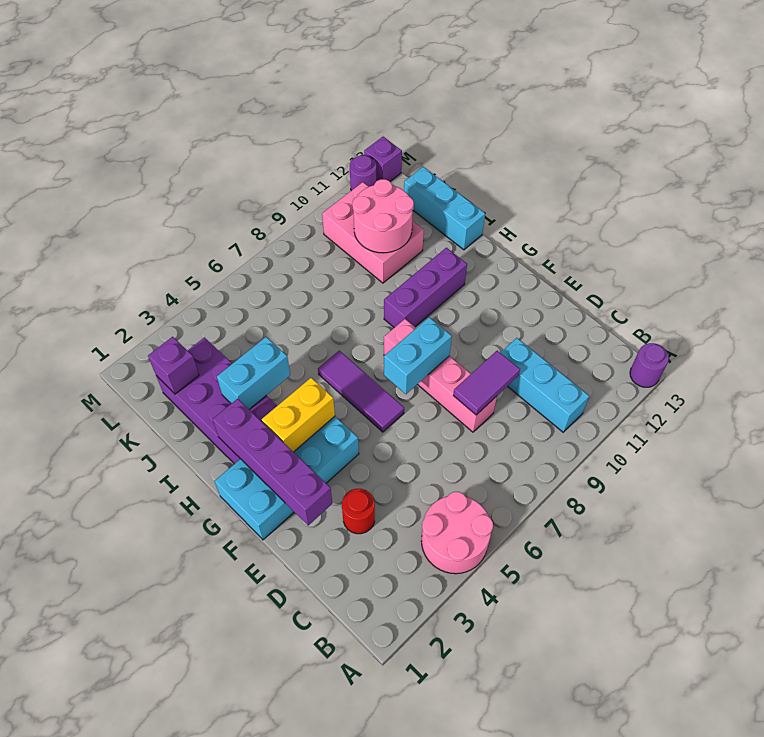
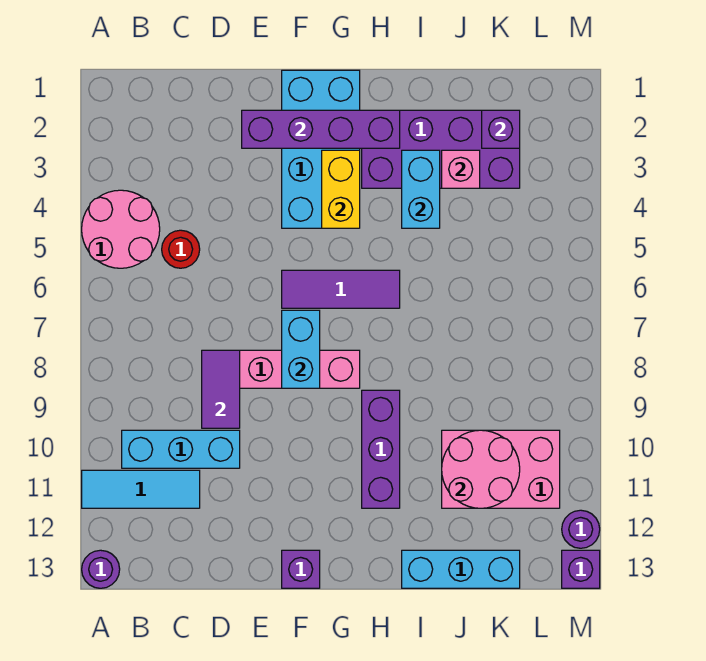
none -> cyan 1x3 tile [82,470,200,508]
red 1x1 round brick [342,489,375,534] -> red 1x1 round brick moved to [162,230,200,268]
none -> purple 1x1 brick [282,550,320,588]
none -> pink 1x1 brick [442,150,480,188]

